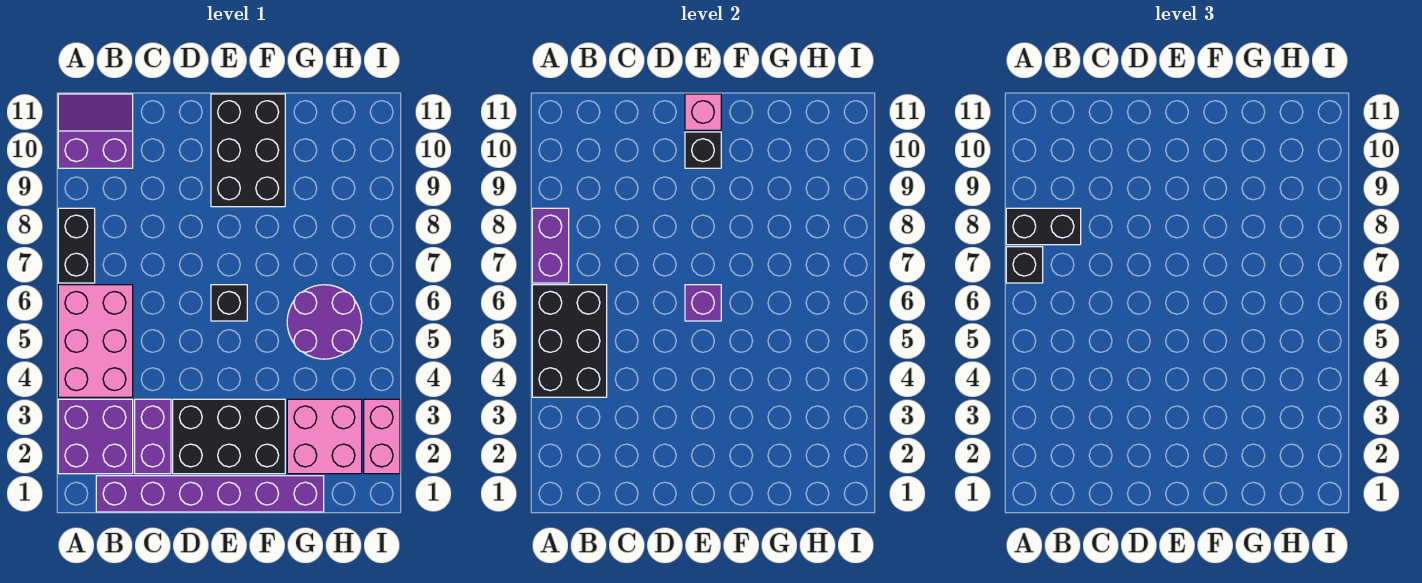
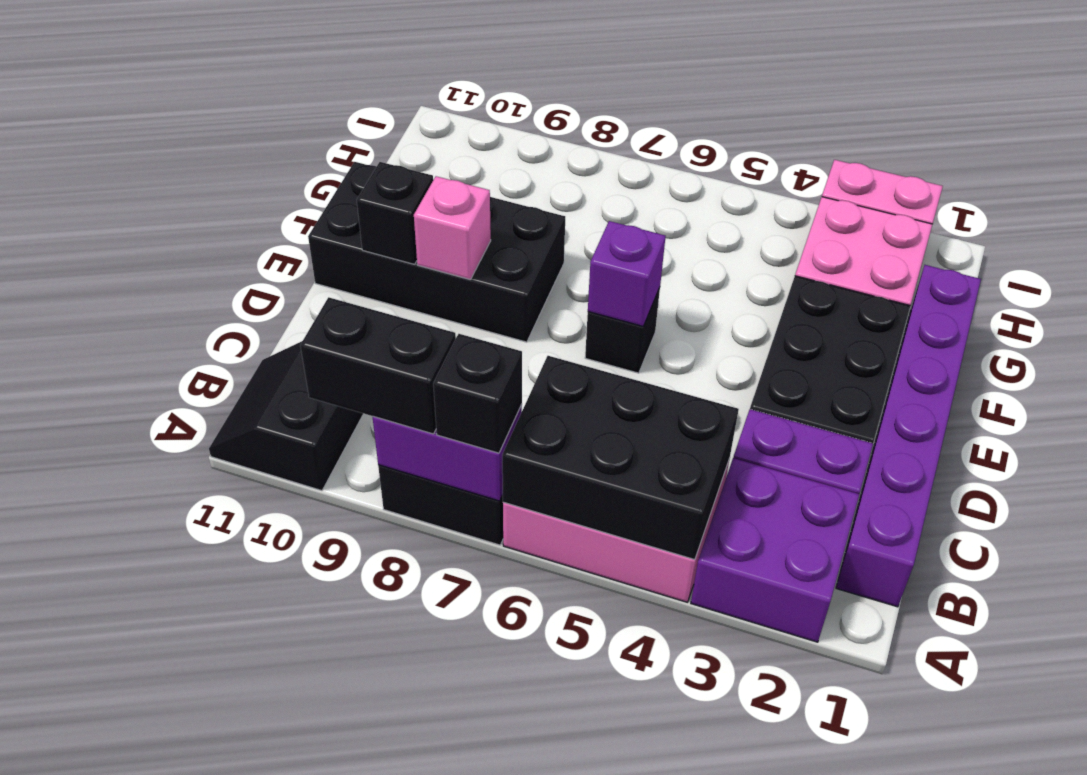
black 1x2 brick [1006,208,1081,245] -> black 1x2 brick turned to [300,297,456,434]
purple 2x2 slope [58,94,133,168] -> black 2x2 slope [209,341,363,491]
black 2x3 brick [211,94,285,207] -> black 2x4 brick [308,162,565,342]
pink 1x1 brick [685,94,721,130] -> pink 1x1 brick moved to [414,176,491,280]
purple 2x2 round brick [287,285,362,359] -> none

